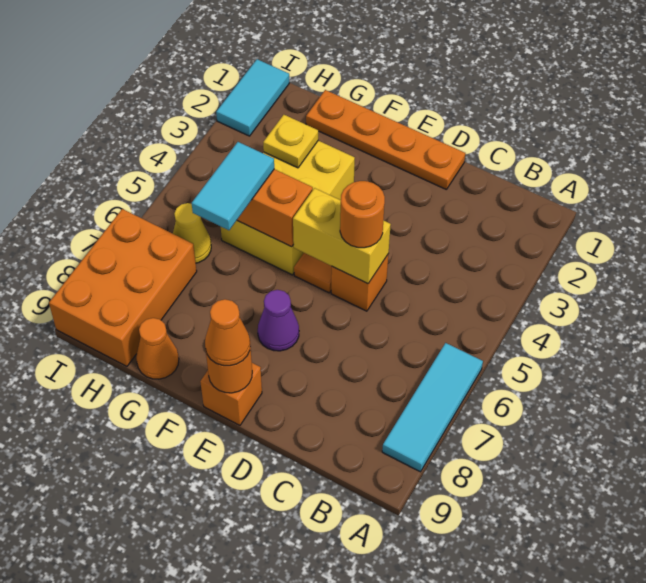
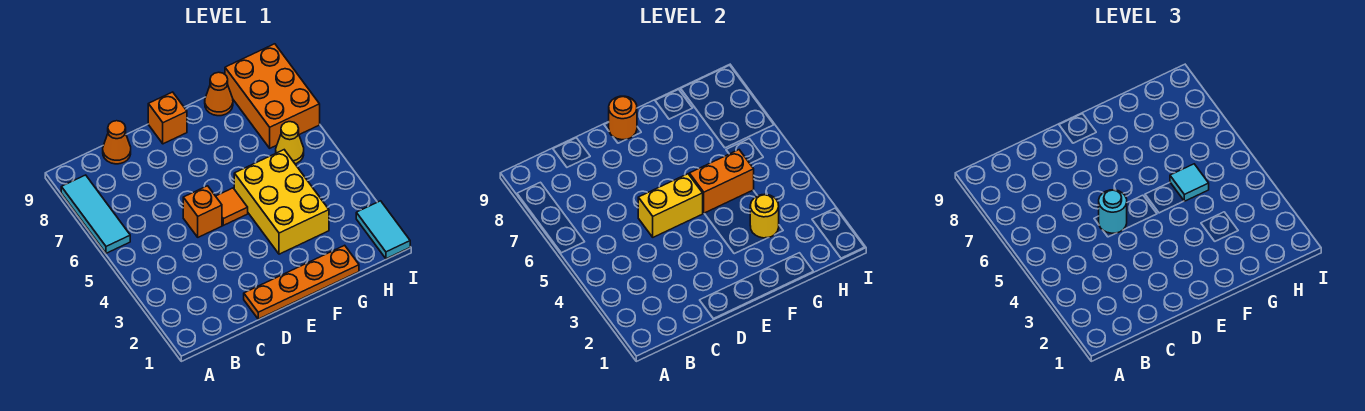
orange 1x1 round brick [340,181,385,248] -> cyan 1x1 round brick [1099,190,1127,233]
purple 1x1 cone [258,290,299,351] -> none
orange 1x1 cone [205,299,250,366] -> orange 1x1 cone moved to [103,121,131,164]
yellow 1x1 plate [263,115,318,168] -> yellow 1x1 round brick [750,194,779,238]
cyan 1x2 tile [192,142,274,230] -> cyan 1x1 tile [1170,164,1209,201]

